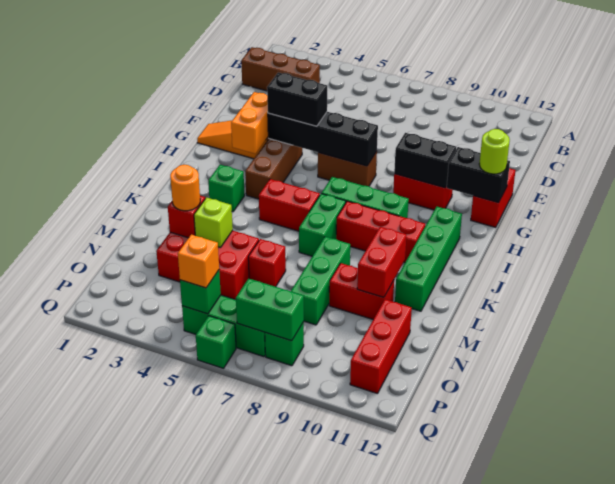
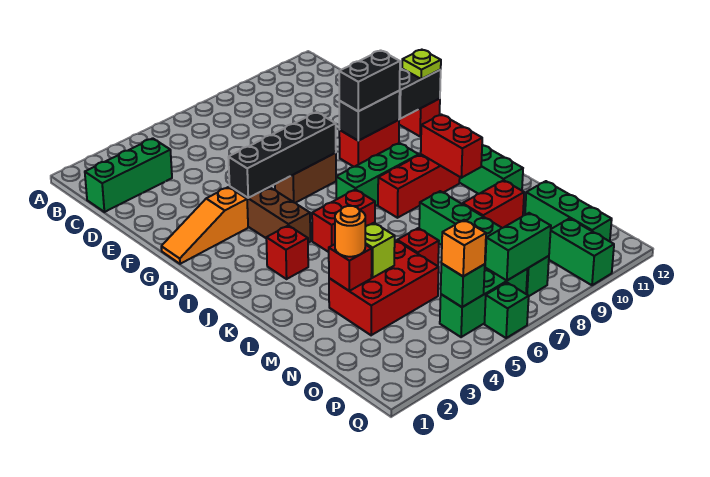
brown 1x3 brick [241,47,320,91] -> green 1x3 brick [85,138,172,212]
orange 1x2 brick [231,92,268,154] -> none
black 1x2 brick [267,72,327,126] -> black 1x2 brick moved to [339,50,400,111]
lime 1x1 round brick [479,129,510,174] -> lime 1x1 plate [402,50,441,79]
green 1x1 brick [208,165,244,212] -> red 1x1 brick [266,226,308,279]
green 1x2 brick [299,194,346,256] -> green 1x2 brick moved to [549,218,614,285]
red 1x2 brick [357,227,406,297] -> red 1x2 brick moved to [421,115,482,178]
red 1x3 brick [350,299,412,394] -> green 1x3 brick [525,181,612,241]

